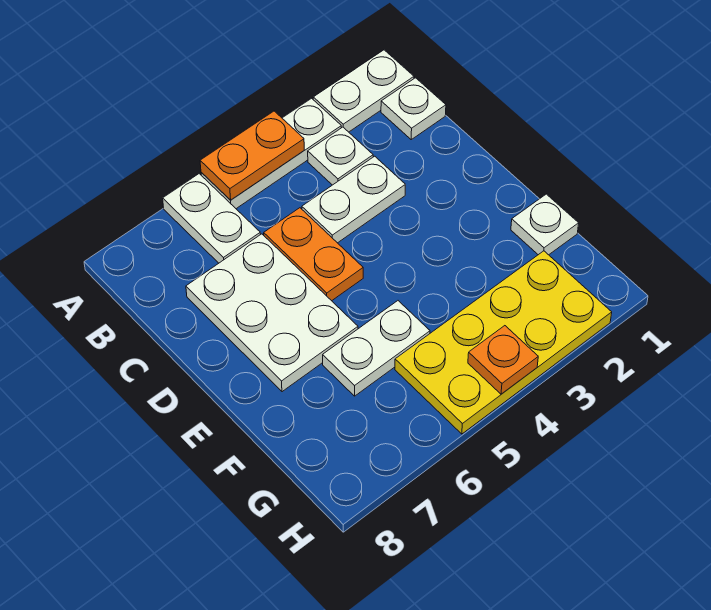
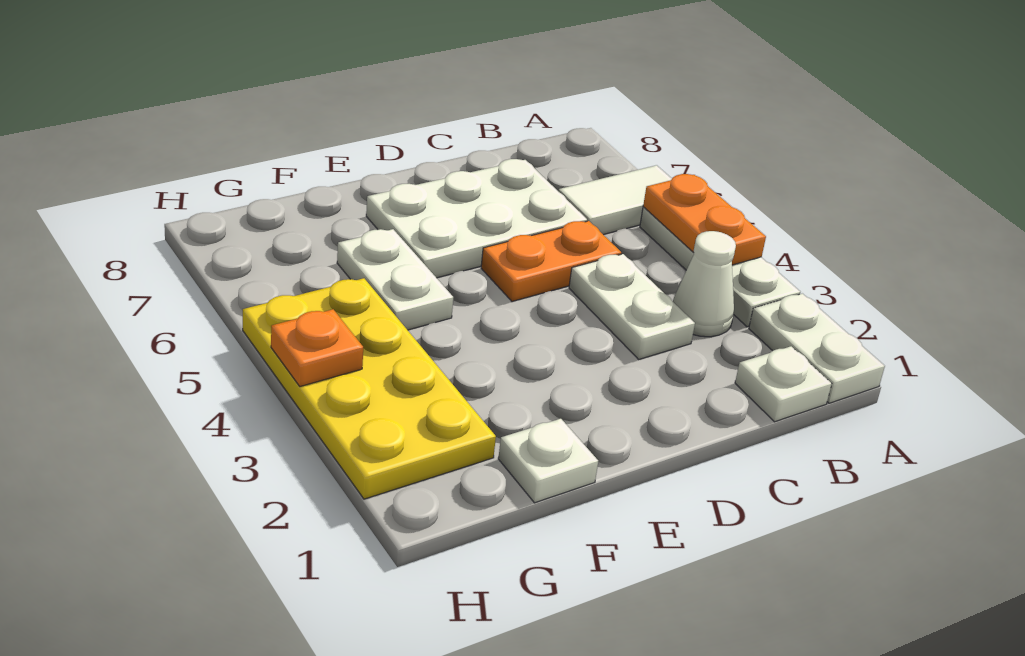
white 1x2 plate [163,174,260,263] -> white 1x2 tile [559,165,672,235]
white 1x1 plate [308,127,373,185] -> white 1x1 cone [673,231,736,337]

